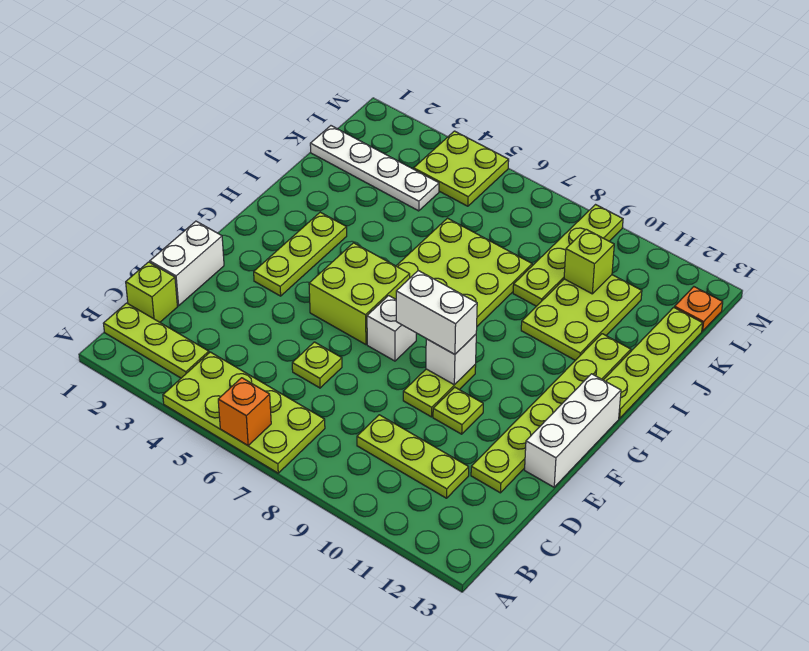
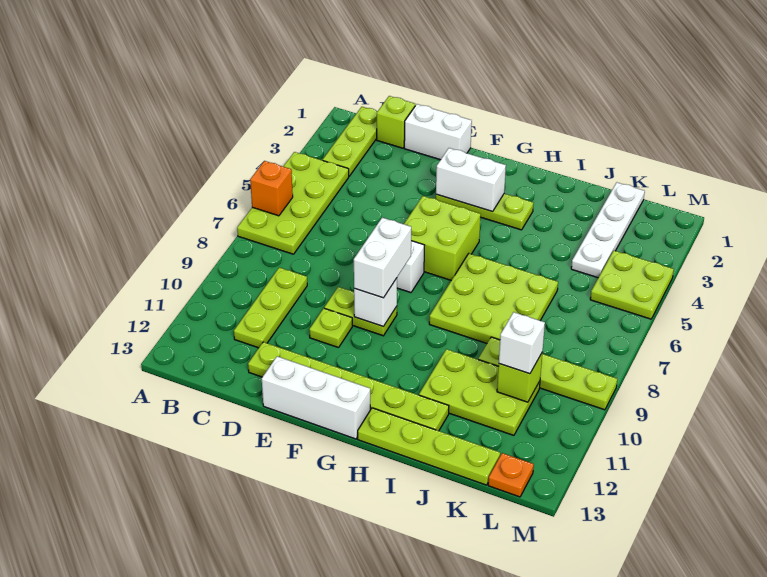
lime 1x1 plate [292,342,342,388] -> none
none -> white 1x2 brick [436,148,506,211]
none -> white 1x1 brick [499,312,545,374]

